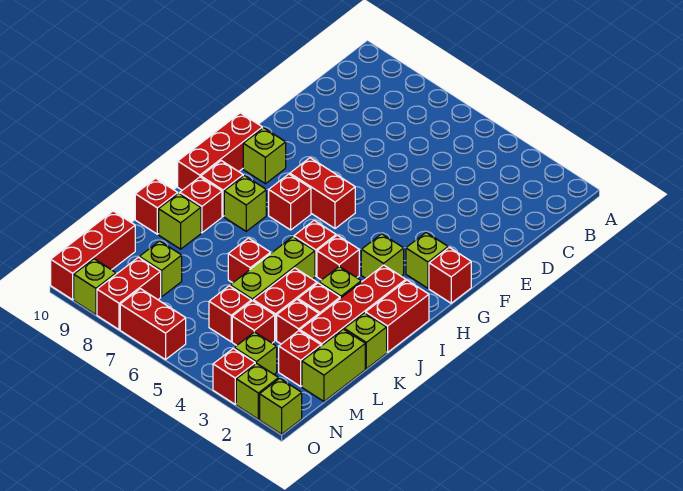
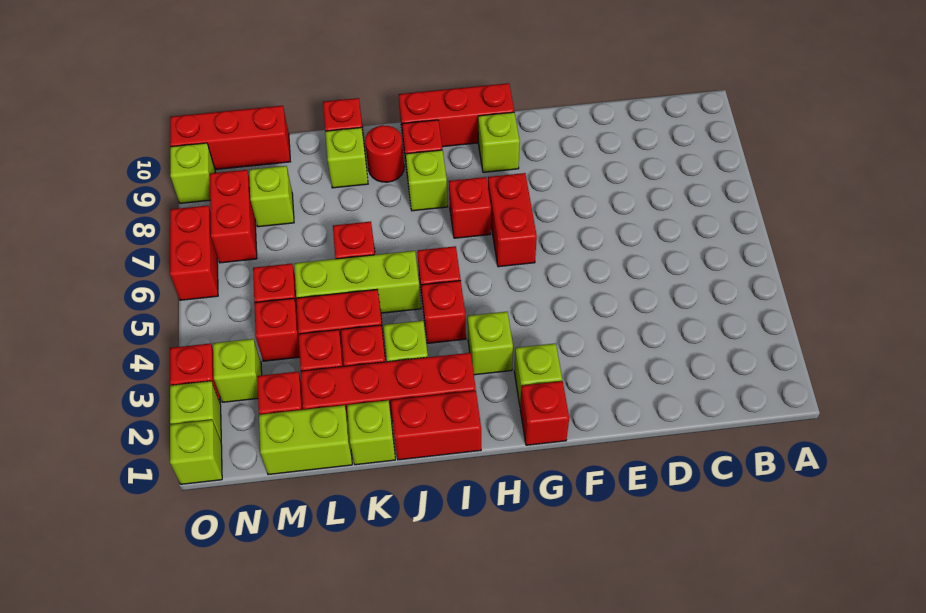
red 1x1 brick [180,177,222,233] -> red 1x1 round brick [365,125,404,182]
red 1x2 brick [97,257,161,330] -> red 1x2 brick turned to [210,170,257,263]

